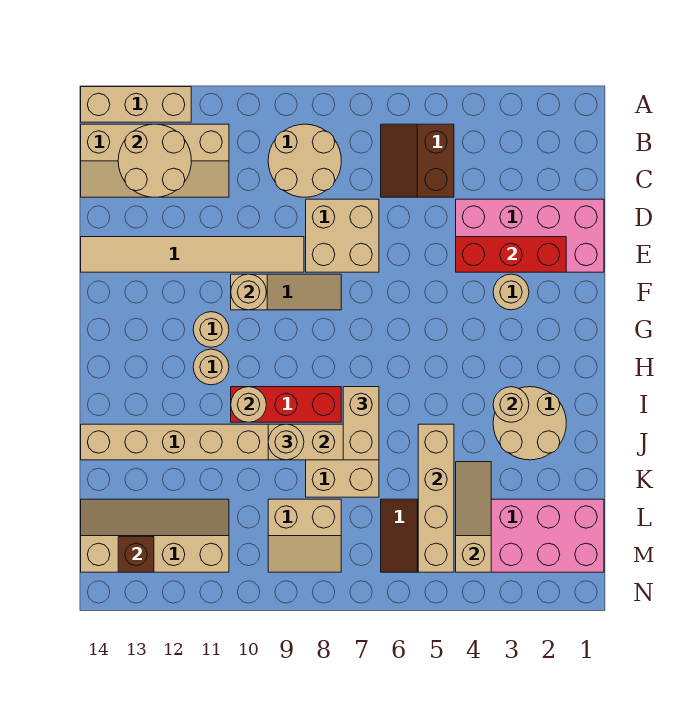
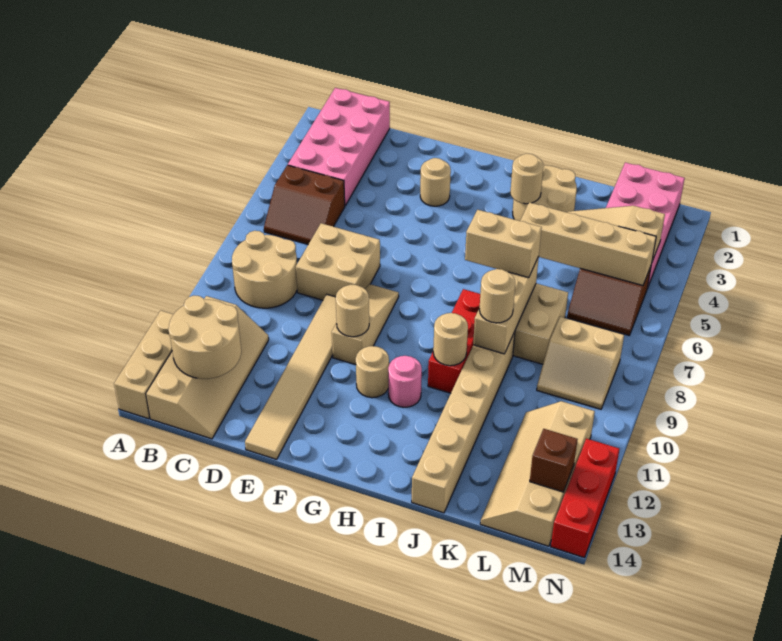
pink 2x4 brick [456,199,604,272] -> pink 2x4 brick moved to [288,88,390,206]
red 1x3 brick [456,237,566,272] -> red 1x3 brick moved to [551,439,619,558]
tan 1x1 round brick [193,349,229,385] -> pink 1x1 round brick [388,356,422,407]
tan 2x2 slope [268,499,341,572] -> tan 2x2 slope turned to [537,317,624,409]

